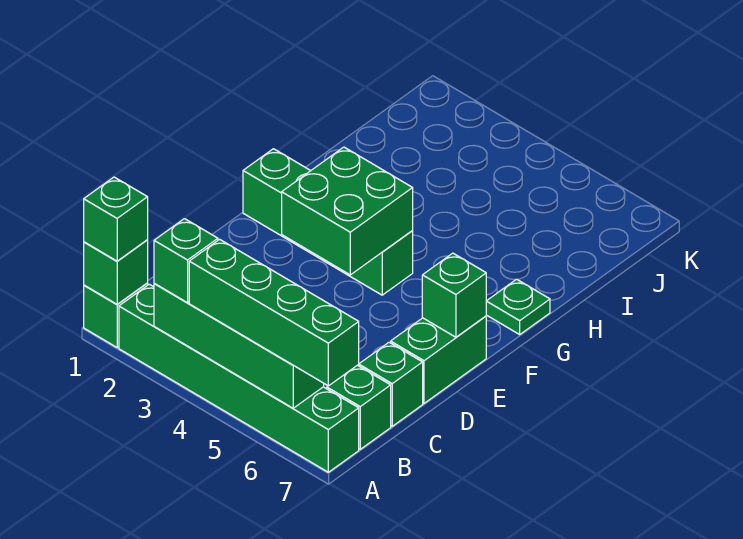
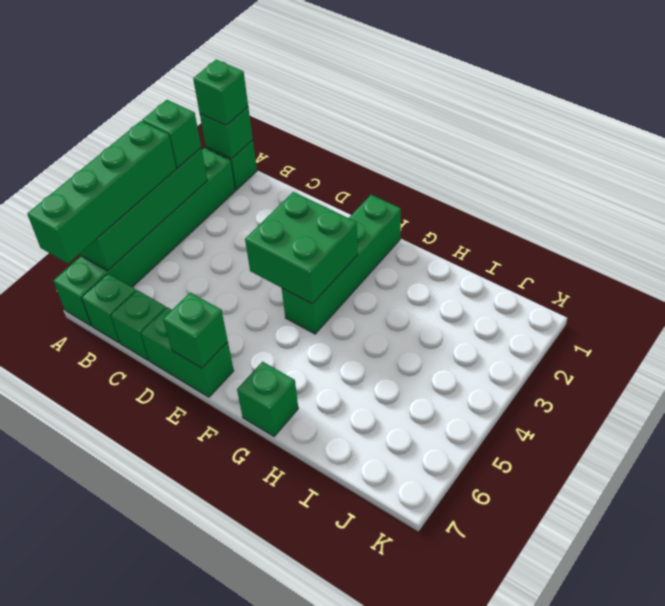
green 1x1 plate [486,279,550,334] -> green 1x1 brick [237,362,298,436]

